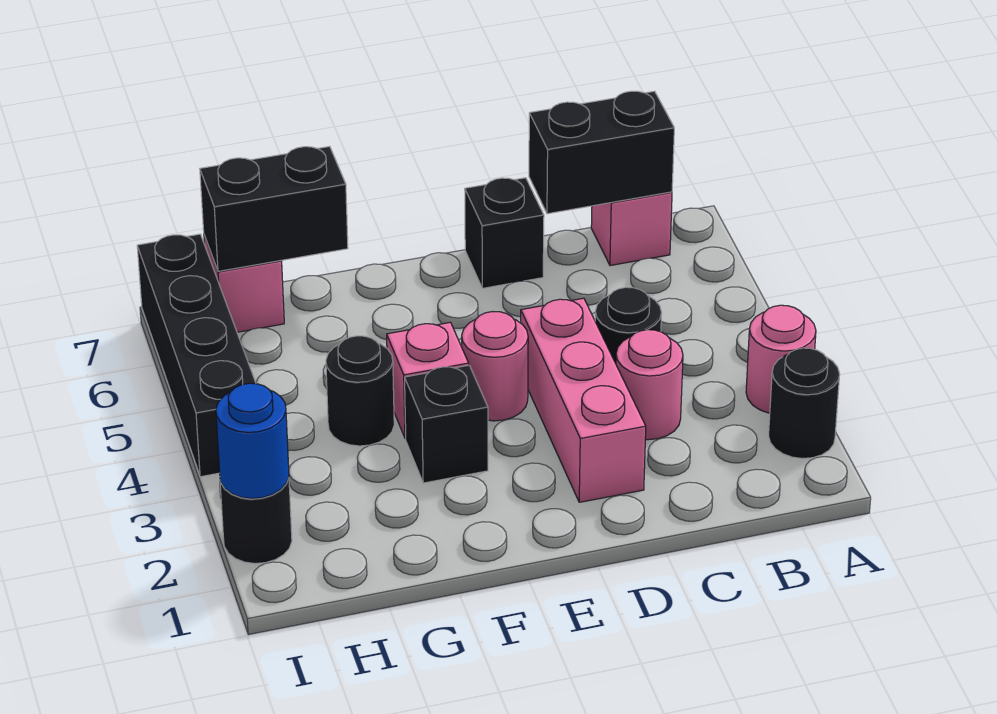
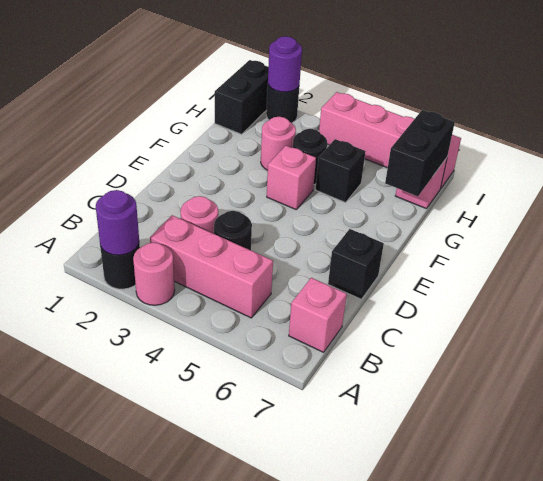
none -> purple 1x1 round brick [96,190,139,255]
black 1x2 brick [529,91,674,214] -> black 1x2 brick moved to [215,60,268,134]
pink 1x3 brick [521,298,646,502] -> pink 1x3 brick moved to [150,215,273,318]
pink 1x1 round brick [462,312,528,421] -> pink 1x1 round brick moved to [261,117,296,170]
black 1x1 brick [405,365,488,483] -> black 1x1 brick moved to [316,139,366,202]
blue 1x1 round brick [216,383,289,499] -> purple 1x1 round brick [268,36,302,92]
black 1x4 brick [137,234,256,477] -> pink 1x4 brick [319,92,461,188]

